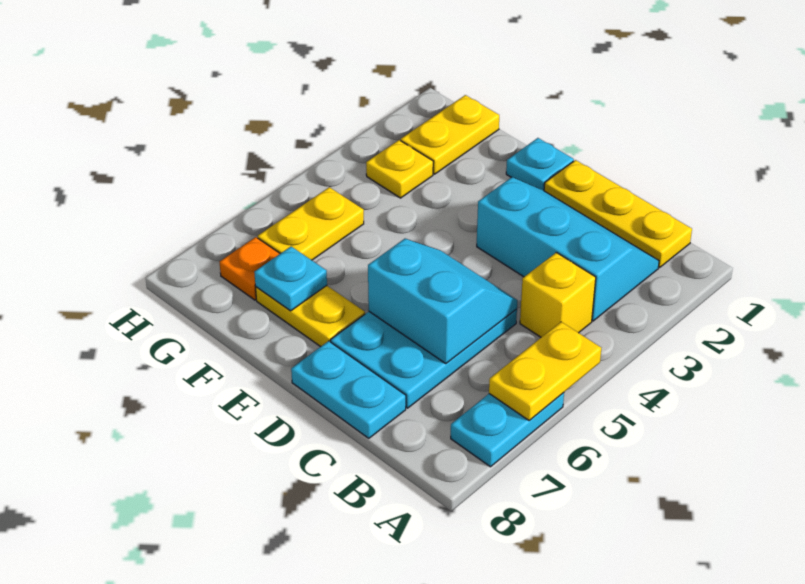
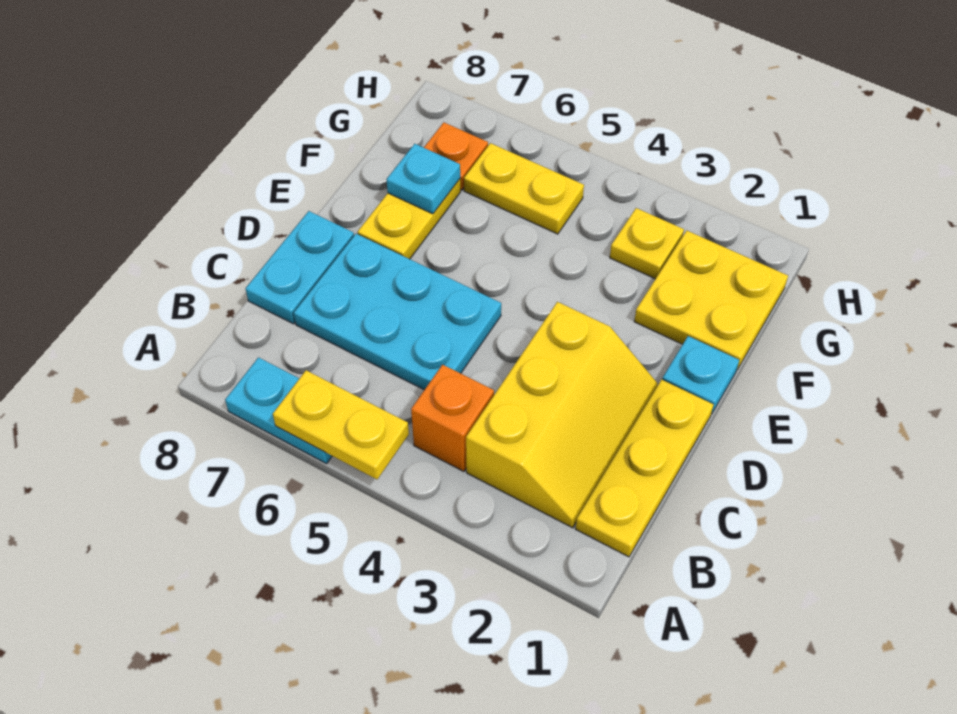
cyan 2x3 slope [477,177,659,321] -> yellow 2x3 slope [466,302,658,528]
yellow 1x1 brick [520,252,596,337] -> orange 1x1 brick [411,365,494,471]
cyan 2x2 slope [368,239,518,363] -> none
yellow 1x2 plate [400,95,499,174] -> yellow 2x2 plate [634,231,788,370]

